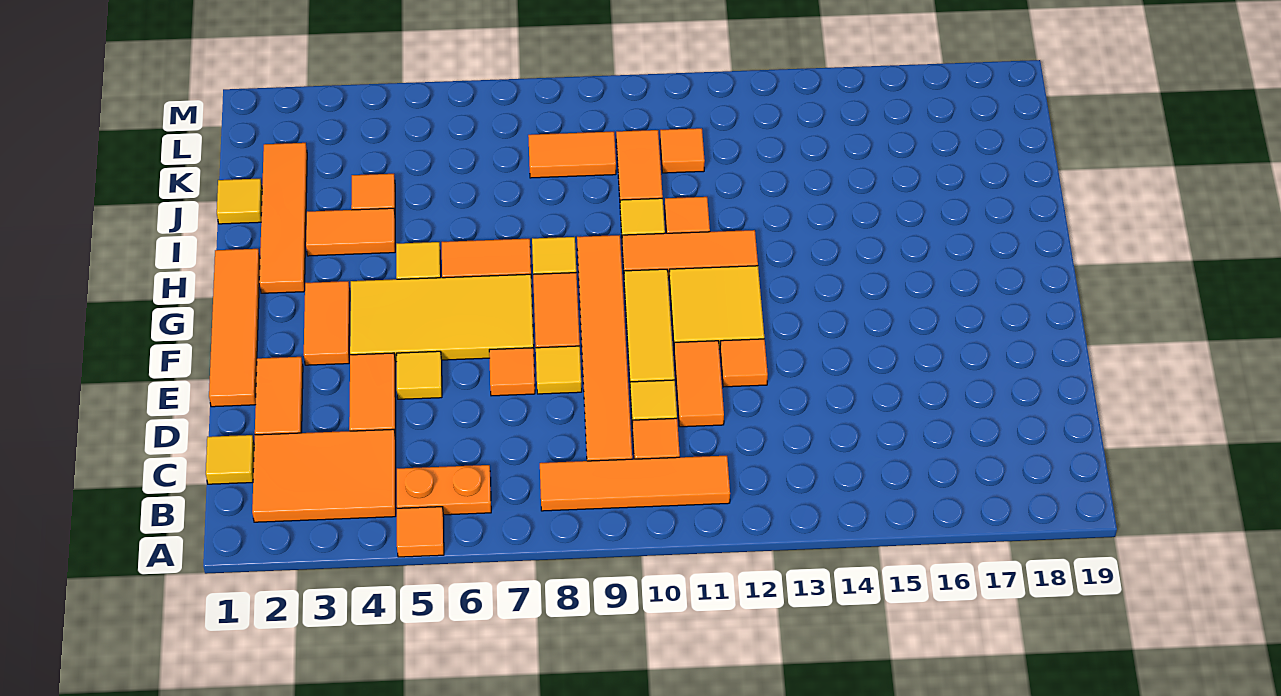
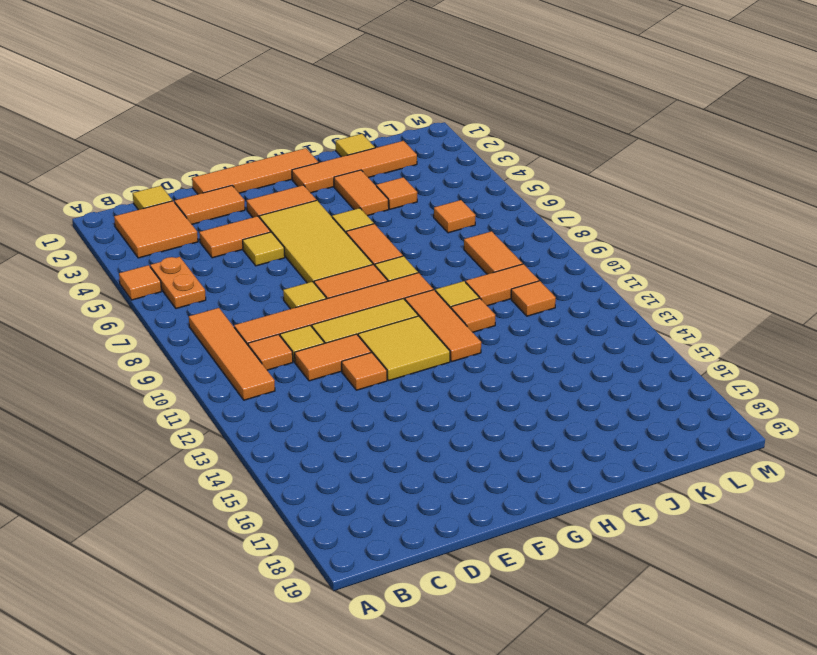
orange 2x3 tile [252,429,396,522] -> orange 2x2 tile [114,201,198,258]
orange 1x1 tile [489,348,535,396] -> orange 1x1 tile moved to [434,200,476,233]

